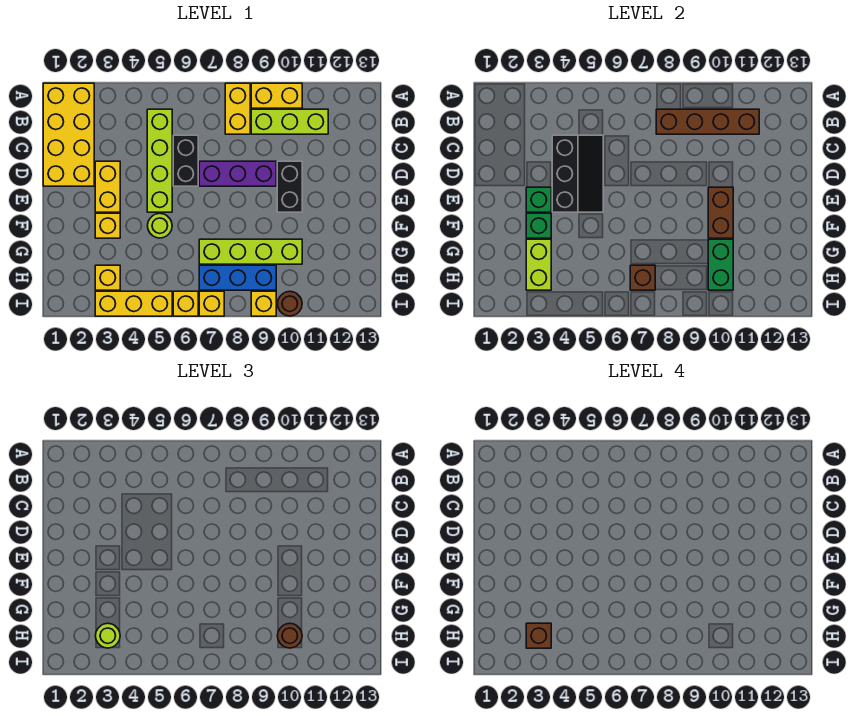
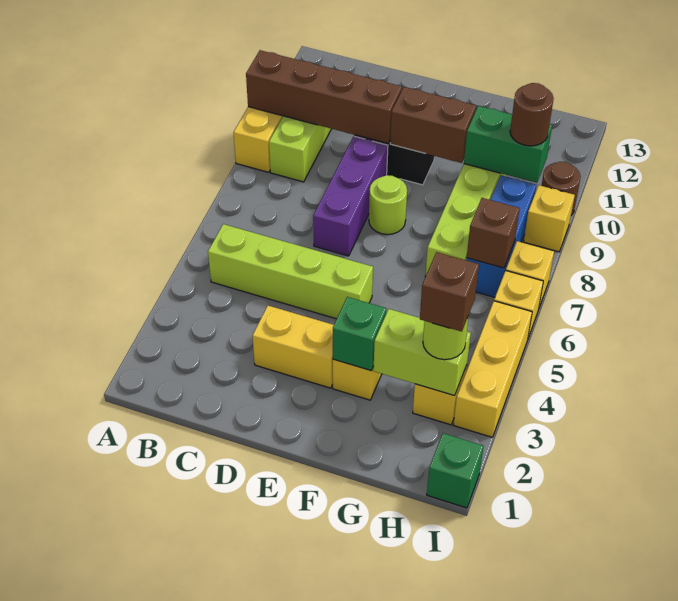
yellow 2x4 brick [43,83,94,186] -> none
yellow 1x2 brick [225,83,250,134] -> none
brown 1x4 brick [656,109,759,134] -> brown 1x4 brick turned to [246,50,402,144]
black 2x3 slope [552,135,603,212] -> none
black 1x2 brick [173,135,198,186] -> none
green 1x1 brick [526,187,551,212] -> green 1x1 brick moved to [427,433,483,508]
lime 1x1 round brick [148,213,172,238] -> lime 1x1 round brick moved to [369,175,407,235]

